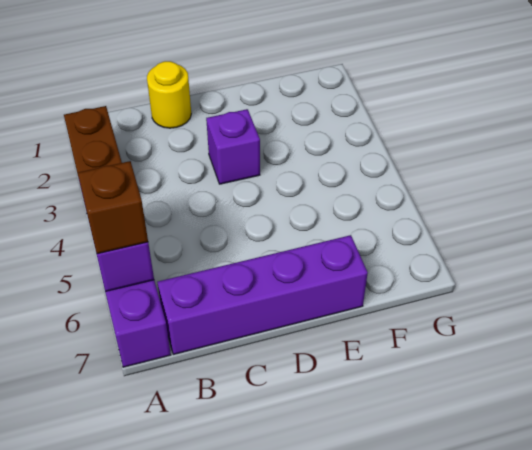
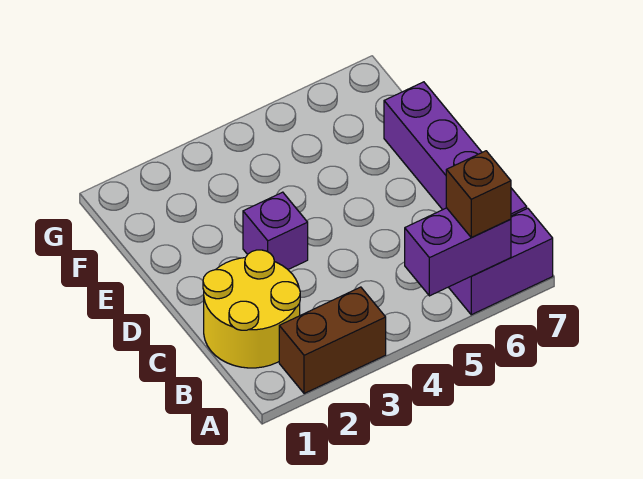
yellow 1x1 round brick [147,61,191,128] -> yellow 2x2 round brick [203,250,300,368]

